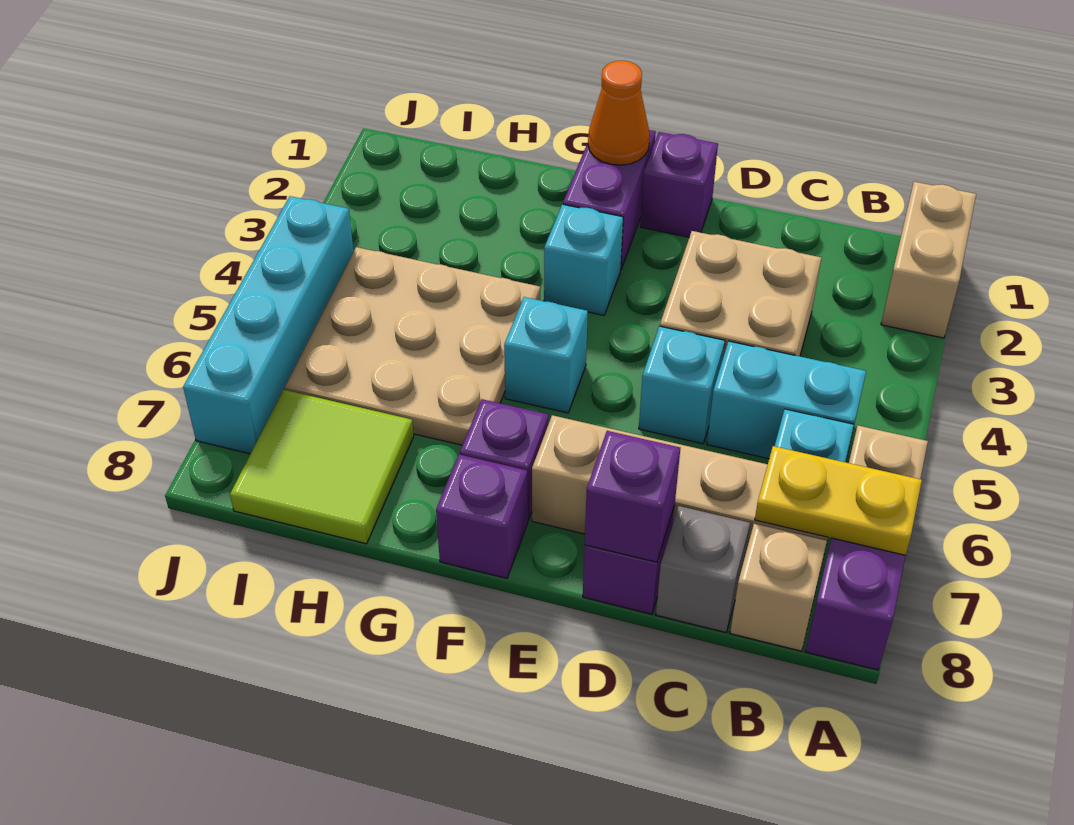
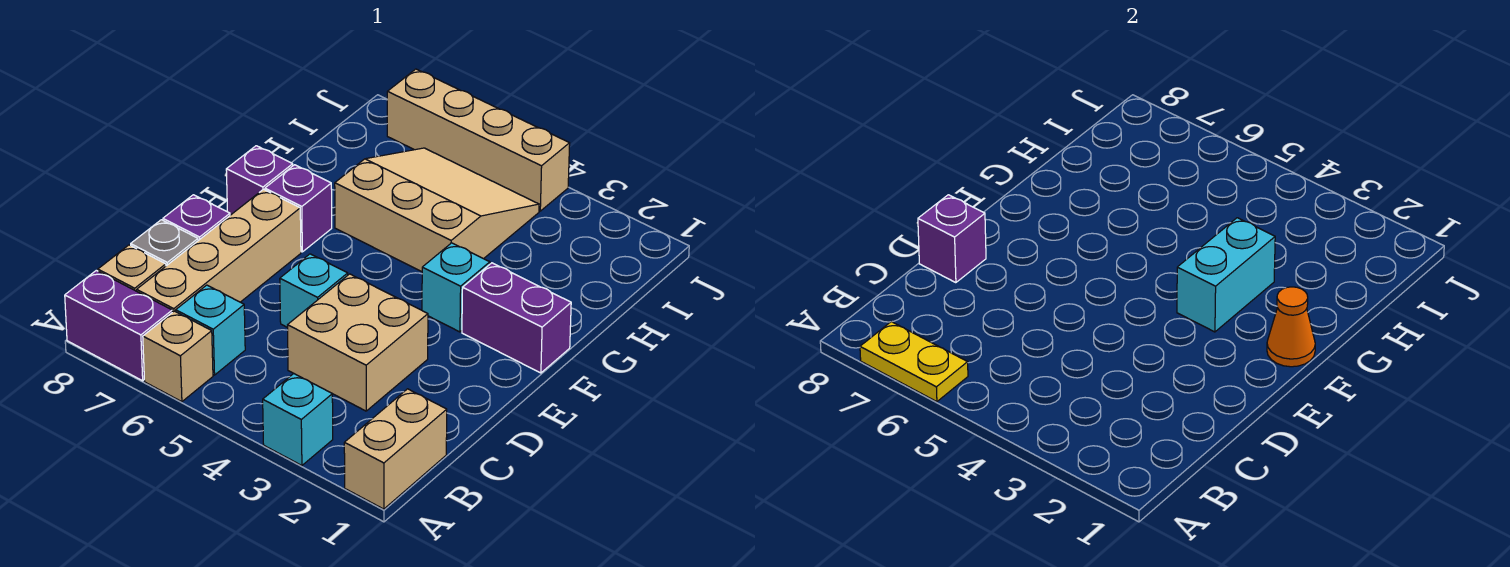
tan 1x2 brick [881,182,976,338] -> tan 1x2 brick turned to [344,389,447,509]
yellow 1x2 plate [755,446,922,555] -> yellow 1x2 plate turned to [860,322,968,402]
cyan 1x2 brick [707,341,866,459] -> cyan 1x2 brick moved to [1177,218,1275,332]
purple 1x1 brick [640,132,718,237] -> none
cyan 1x1 brick [504,297,588,413] -> cyan 1x1 brick moved to [263,374,333,465]
tan 3x3 plate [285,247,540,445] -> tan 3x3 slope [335,148,539,272]
lime 2x2 tile [230,390,414,544] -> none
cyan 1x4 brick [183,196,354,454] -> tan 1x4 brick [387,69,570,211]

